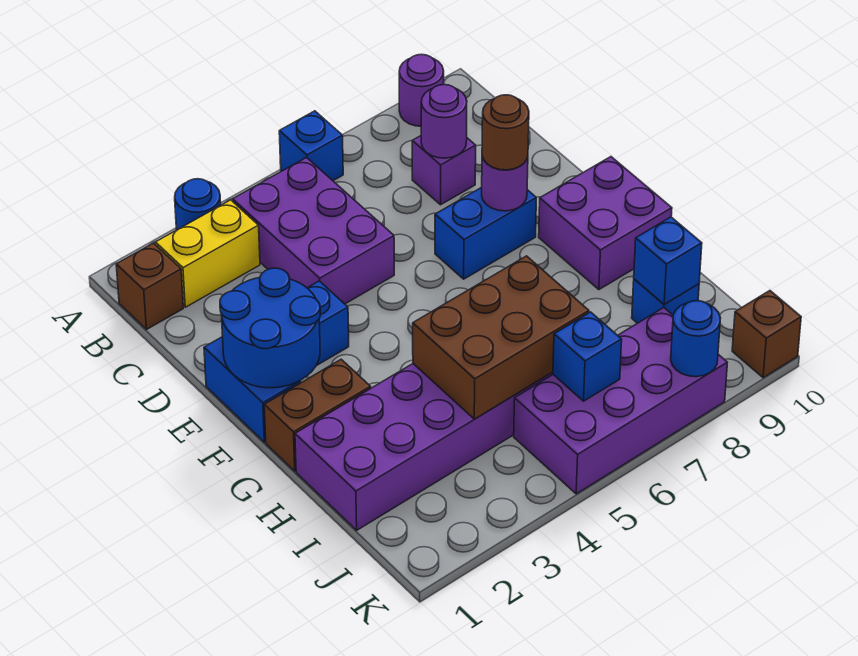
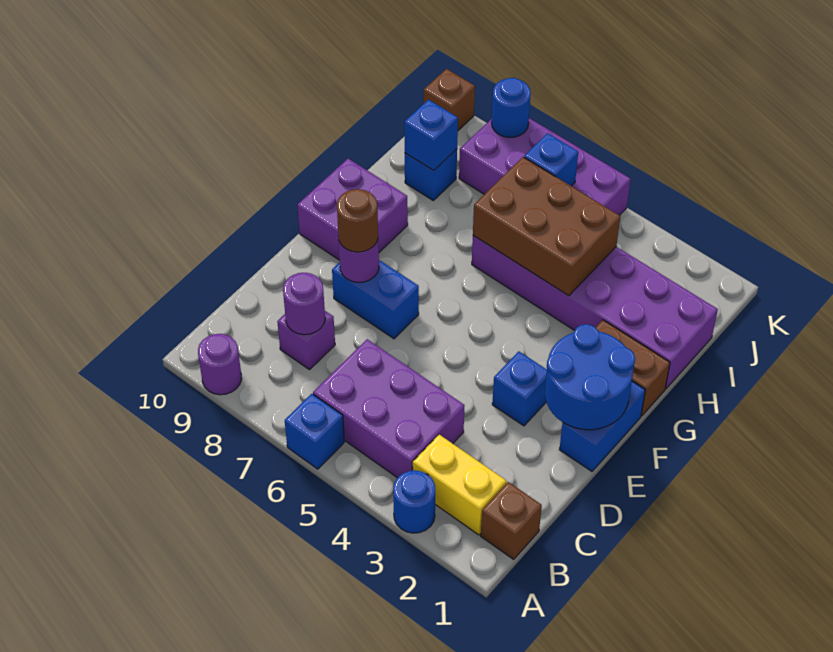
purple 2x3 brick [233,158,394,304] -> purple 2x3 brick turned to [313,339,465,478]

